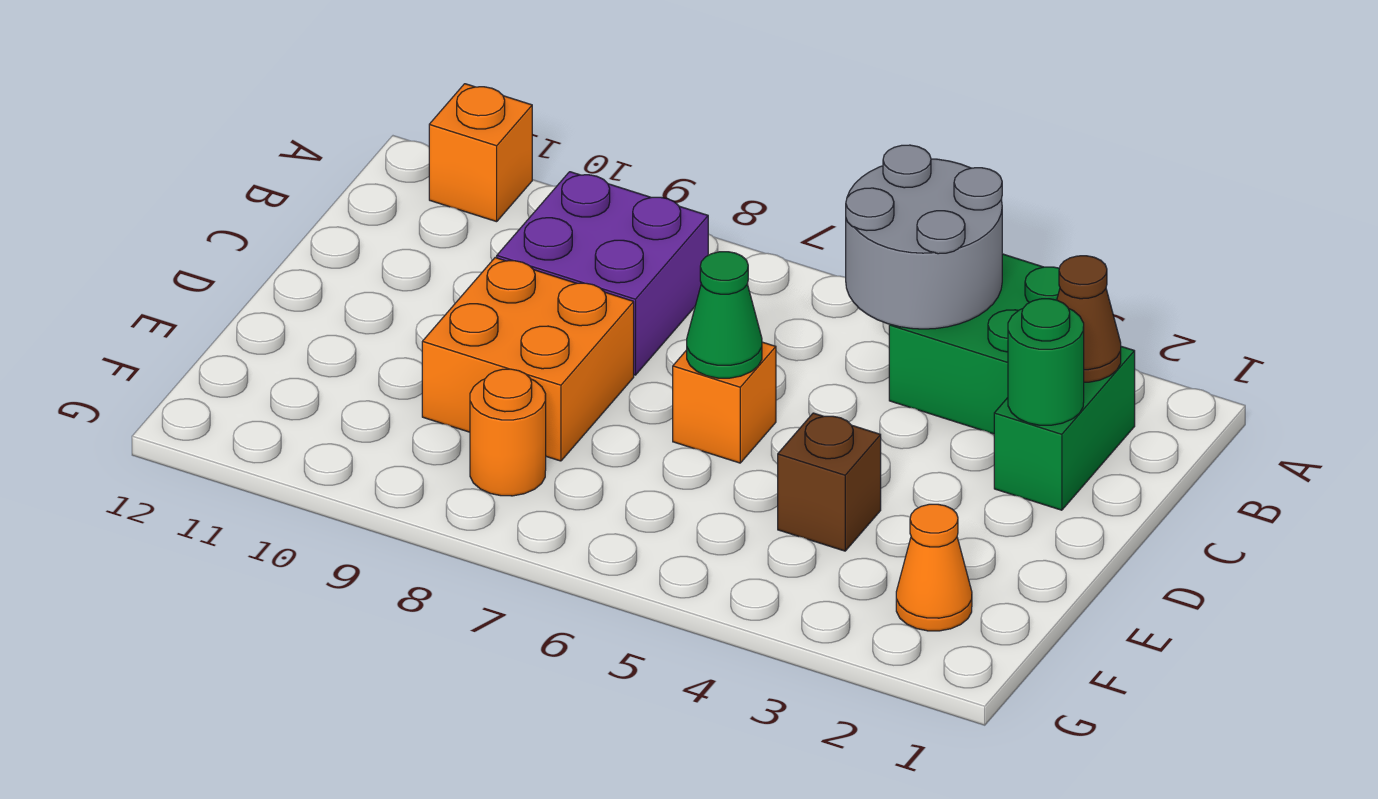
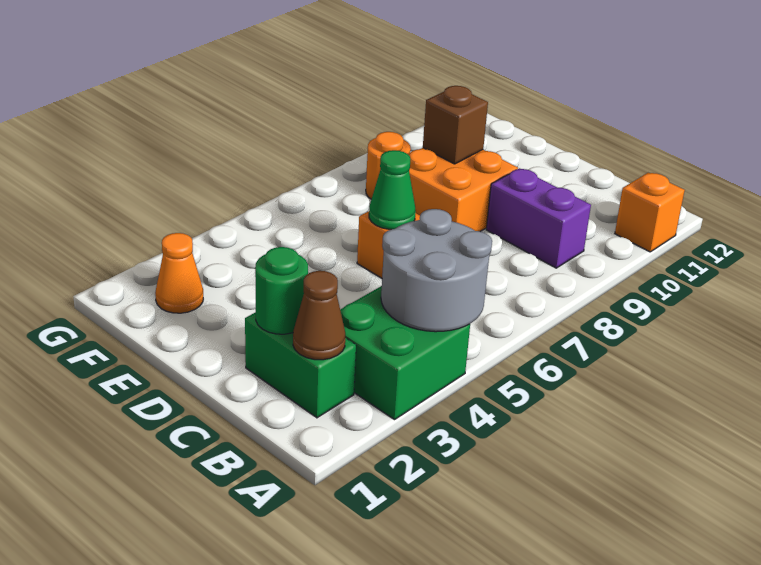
purple 2x2 brick [497,172,708,375] -> purple 1x2 brick [486,168,591,268]
brown 1x1 brick [778,413,881,551] -> brown 1x1 brick moved to [423,86,488,164]

